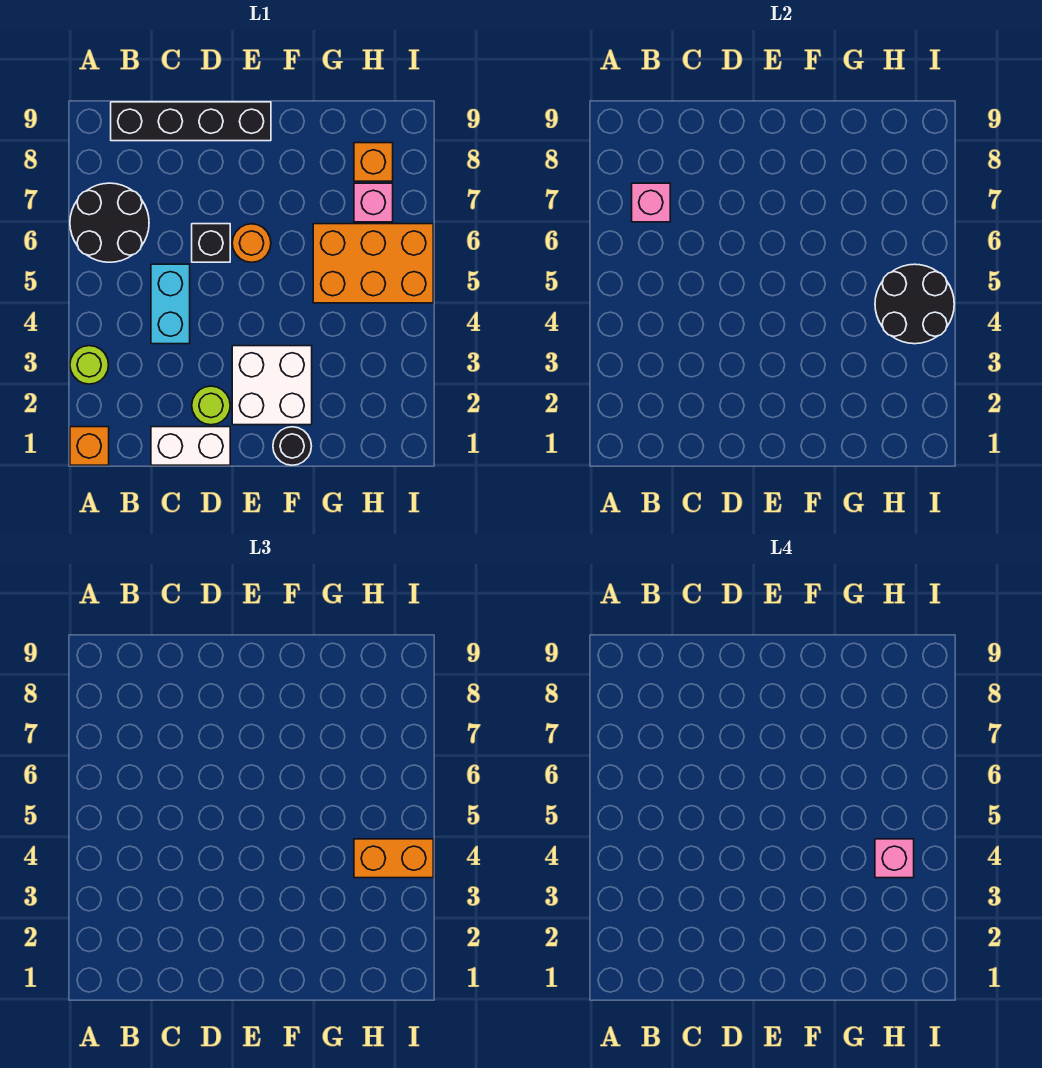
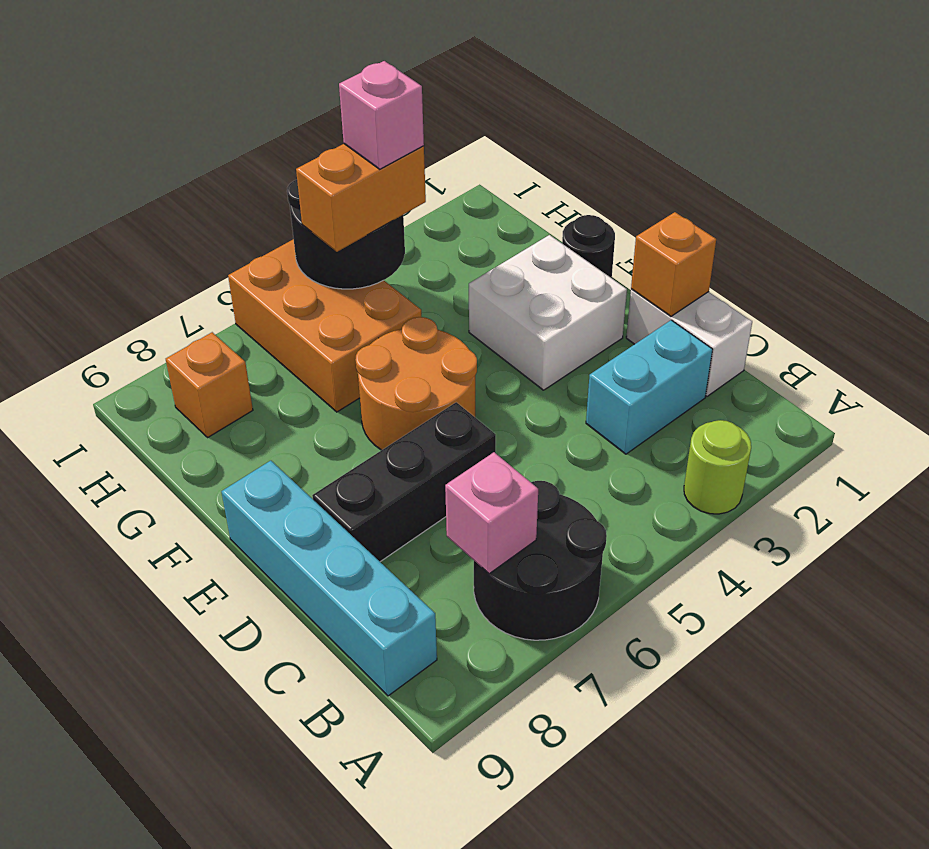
orange 1x1 brick [70,427,109,465] -> orange 1x1 brick moved to [631,212,716,316]
black 1x4 brick [111,102,271,141] -> cyan 1x4 brick [221,461,437,696]
cyan 1x2 brick [151,264,190,344] -> cyan 1x2 brick moved to [586,320,713,454]
lime 1x1 round brick [192,386,230,425] -> none
black 1x1 brick [192,224,230,262] -> black 1x3 brick [312,402,496,562]
orange 1x1 round brick [232,224,271,262] -> orange 2x2 round brick [355,317,477,450]
orange 1x2 brick [354,839,433,878] -> orange 1x2 brick turned to [296,144,426,252]
pink 1x1 brick [354,183,393,222] -> none

